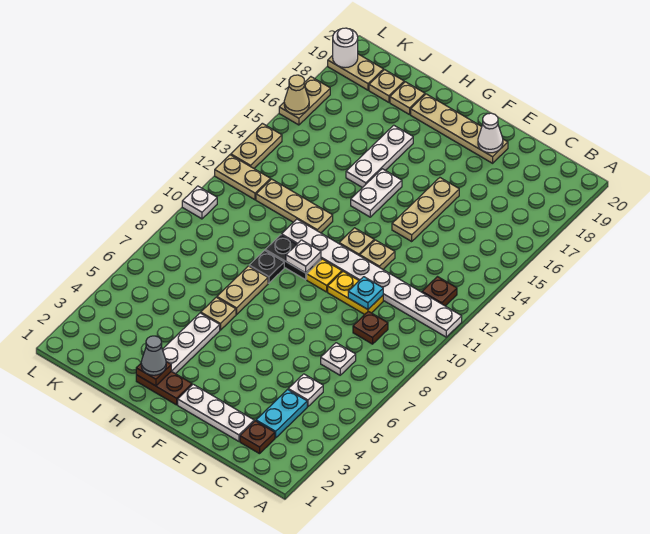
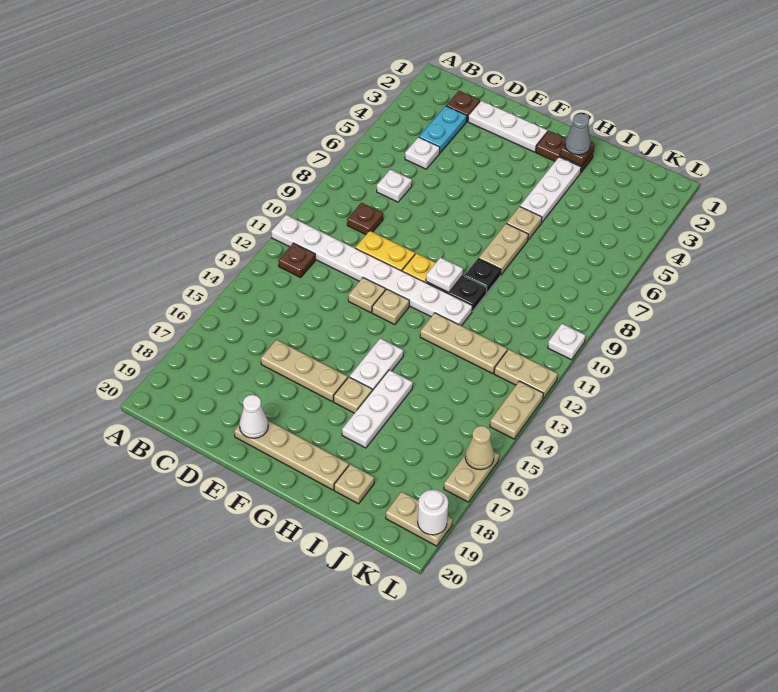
cyan 1x1 plate [348,277,383,309] -> none
tan 1x3 plate [392,178,459,241] -> tan 1x3 plate turned to [261,340,348,401]
tan 1x1 plate [369,70,404,102] -> tan 1x1 plate moved to [334,377,372,413]

